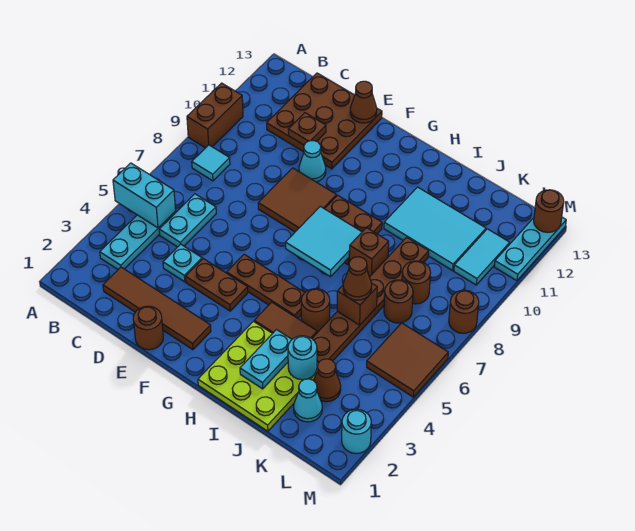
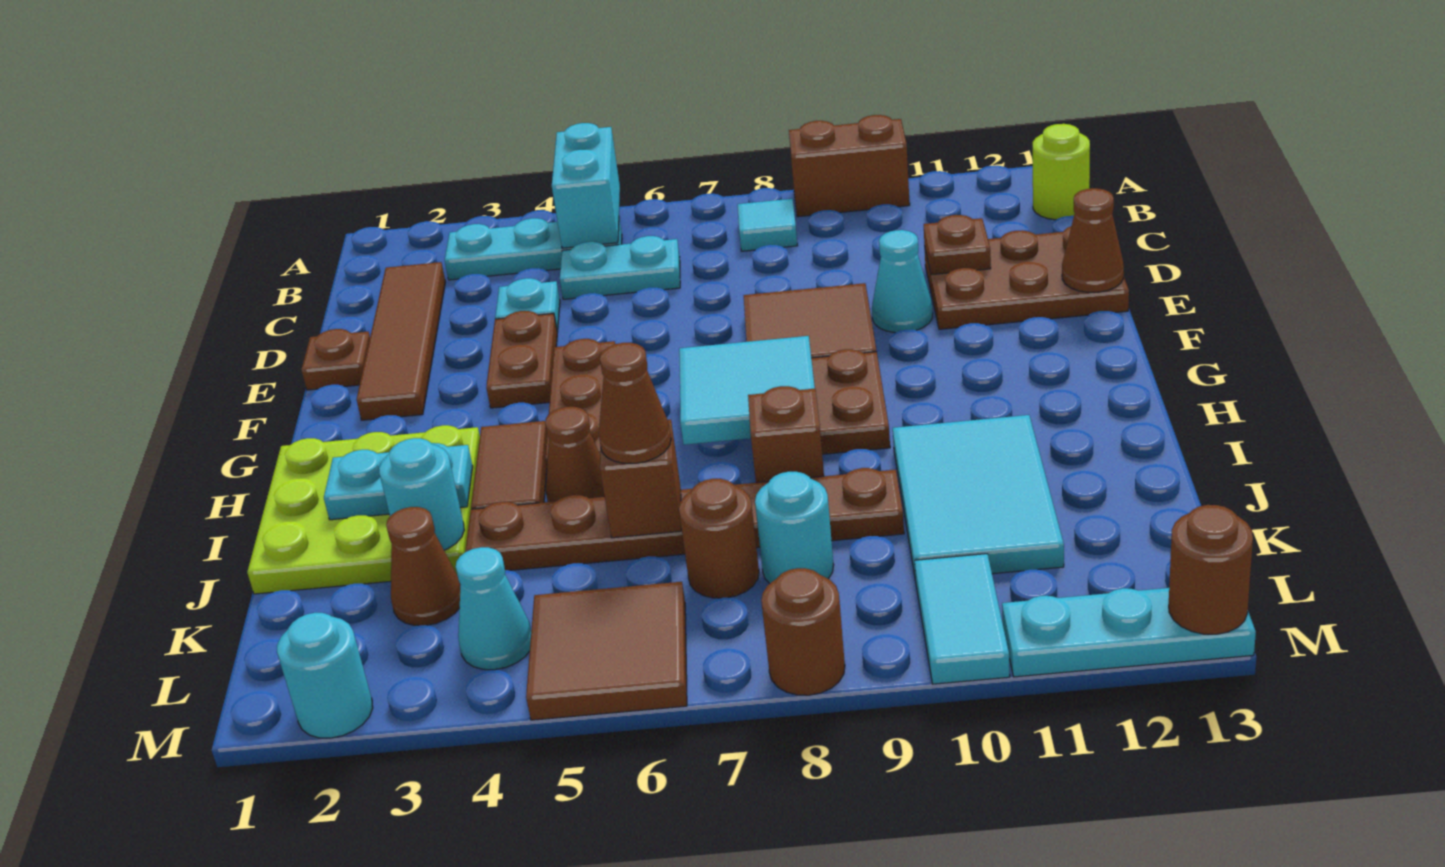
none -> lime 1x1 round brick [1033,124,1090,220]
brown 3x3 plate [267,73,382,169] -> brown 2x3 plate [925,226,1129,329]
brown 1x1 round brick [133,306,163,350] -> brown 1x1 plate [301,329,370,390]
brown 1x1 round brick [301,289,330,332] -> brown 1x1 cone [545,407,605,502]
cyan 1x1 cone [294,379,322,422] -> cyan 1x1 cone moved to [456,547,531,670]
brown 1x1 round brick [402,261,431,304] -> cyan 1x1 round brick [755,472,833,583]
cyan 1x2 tile [454,229,510,285] -> cyan 1x2 tile turned to [915,554,1010,684]

